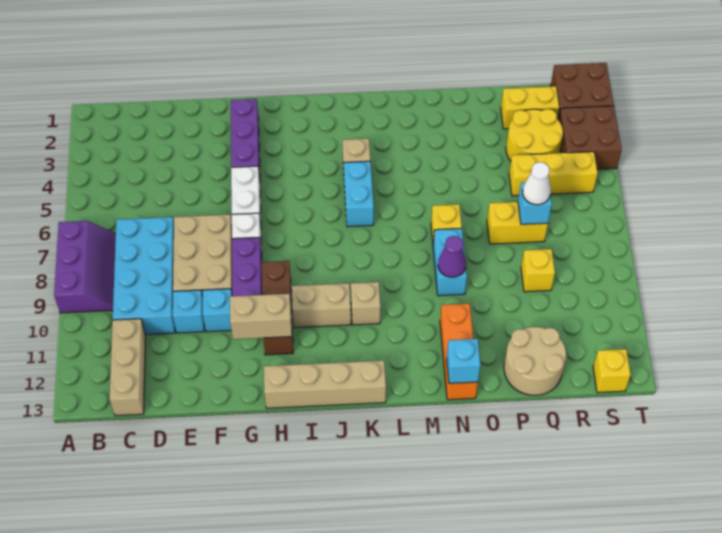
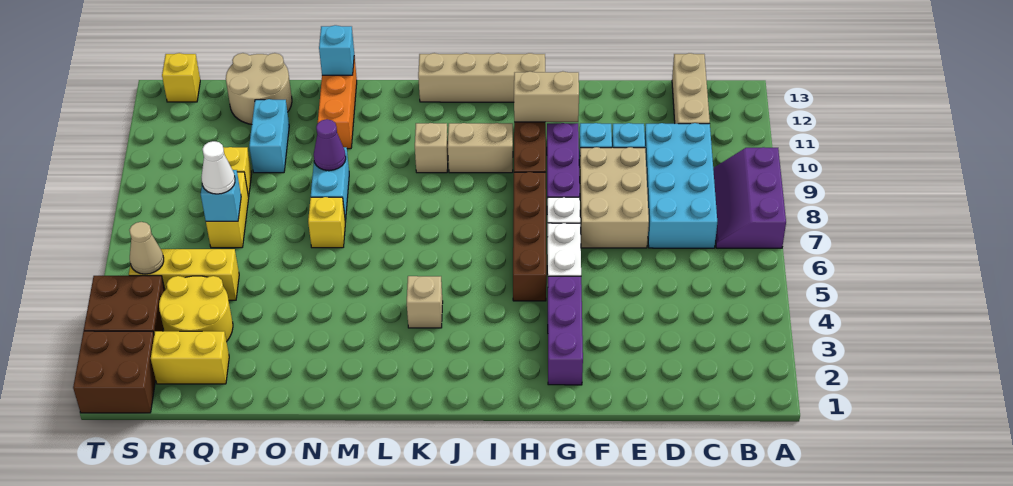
none -> brown 1x4 brick [513,172,546,301]
cyan 1x2 brick [344,161,374,227] -> cyan 1x2 brick moved to [249,99,289,173]
yellow 1x2 brick [487,202,548,244] -> yellow 1x2 brick turned to [206,172,249,248]
none -> tan 1x1 cone [130,222,164,274]

